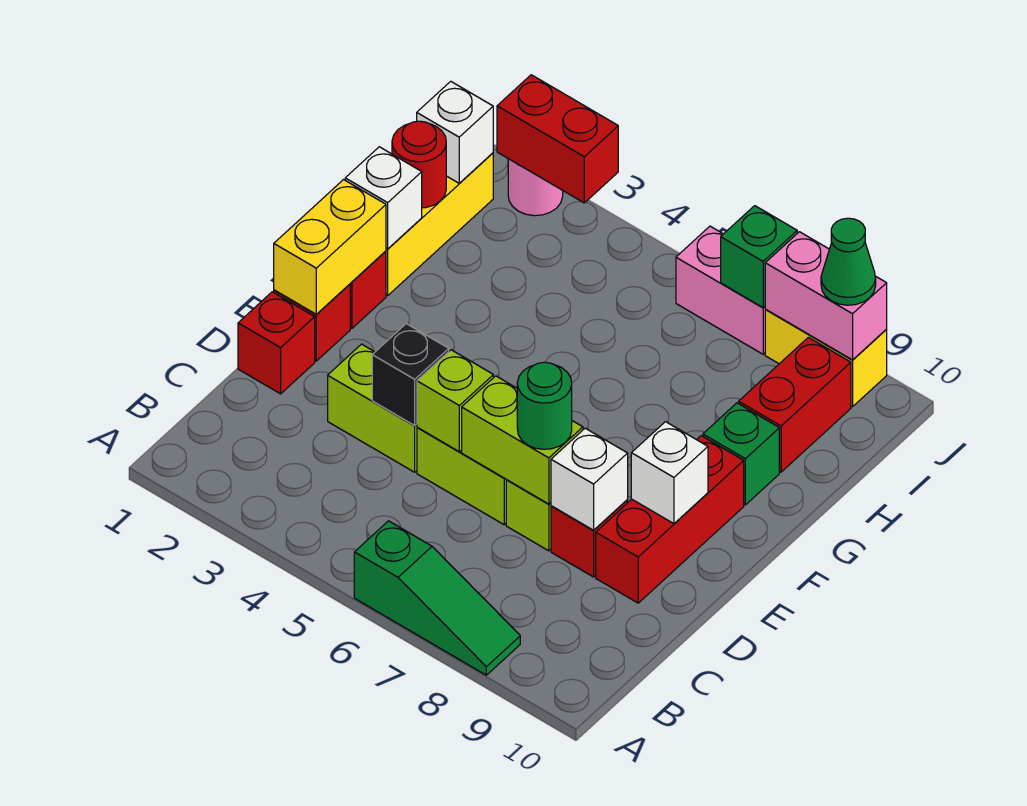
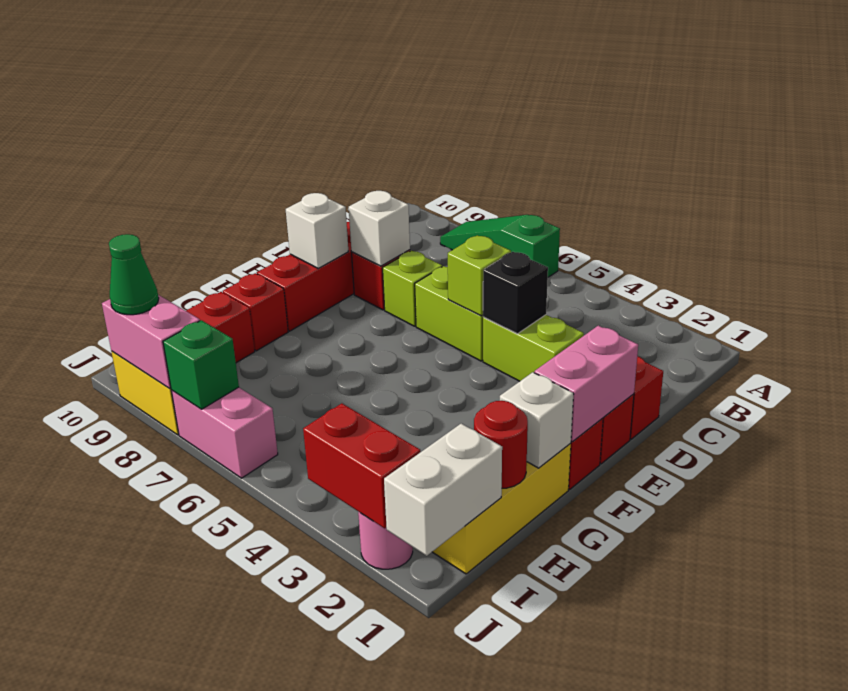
lime 1x2 brick [462,376,583,504] -> none
green 1x1 round brick [517,362,572,449] -> none
yellow 1x2 brick [274,180,386,314] -> pink 1x2 brick [534,326,638,442]
green 1x1 brick [703,403,779,505] -> red 1x1 brick [223,273,288,351]
white 1x1 brick [417,81,493,183] -> white 1x2 brick [384,424,502,556]

